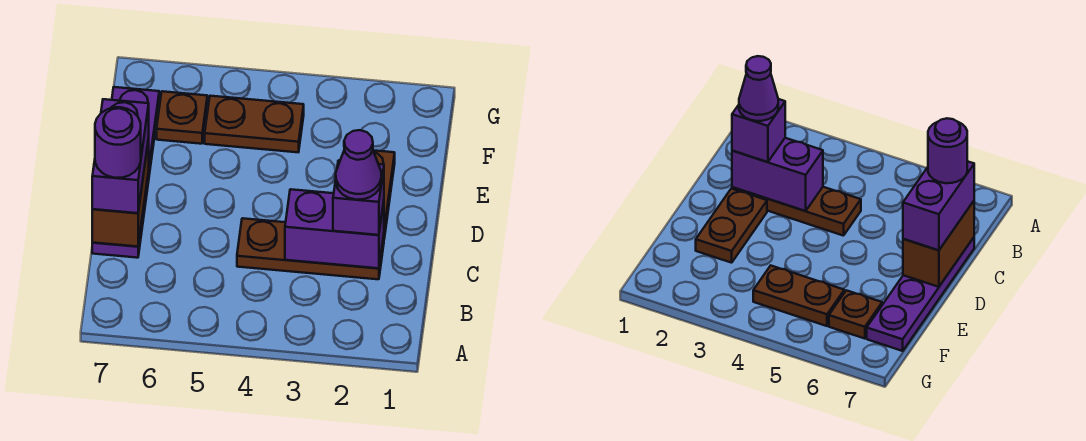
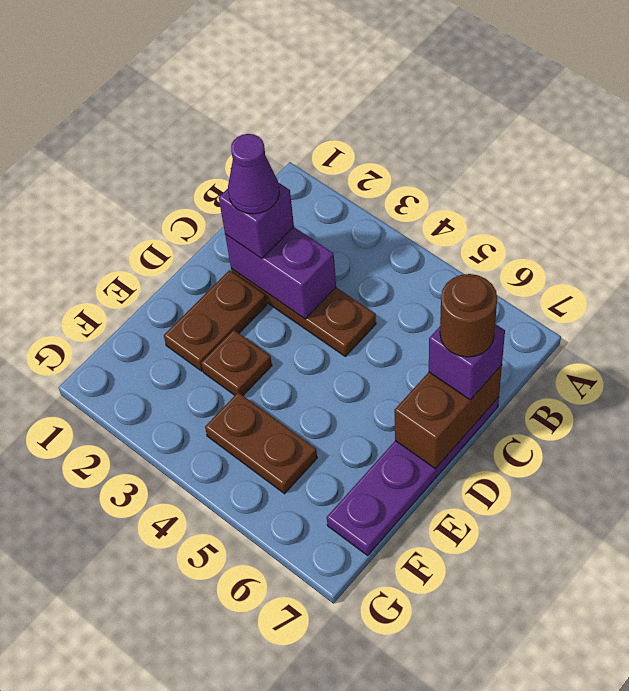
purple 1x2 brick [92,99,149,213] -> purple 1x1 brick [429,324,505,400]
purple 1x1 round brick [95,107,141,178] -> brown 1x1 round brick [440,274,497,357]
brown 1x1 plate [157,91,207,144] -> brown 1x1 plate moved to [201,330,272,395]

